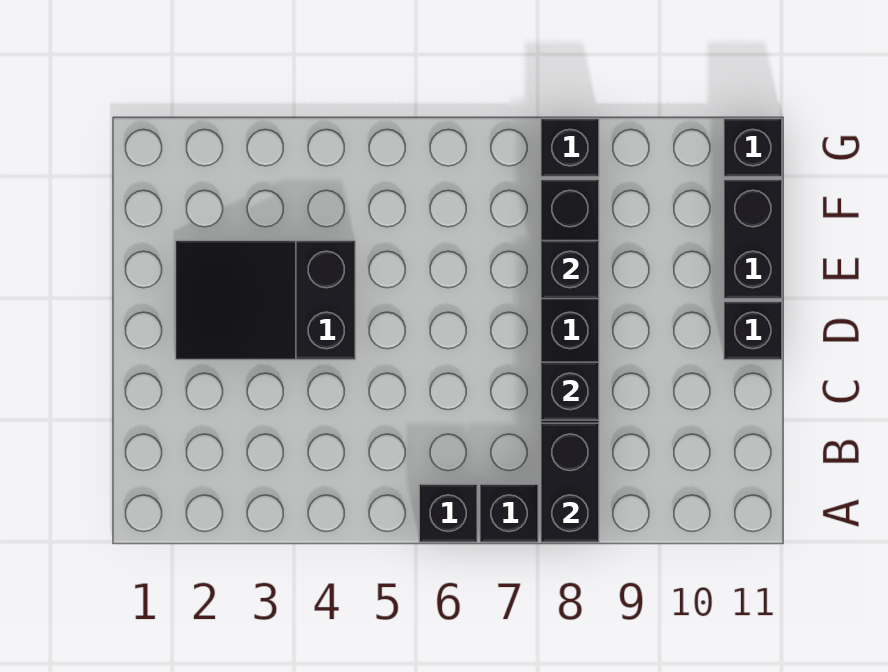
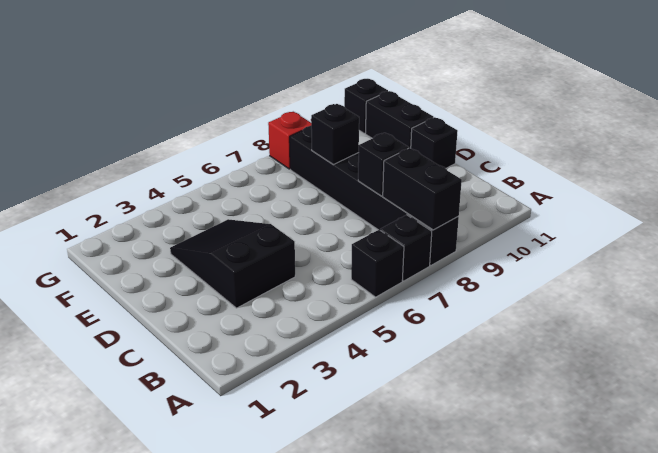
black 2x3 slope [176,241,355,360] -> black 2x3 slope turned to [170,219,295,308]
black 1x1 brick [541,119,599,177] -> red 1x1 brick [268,112,311,169]

